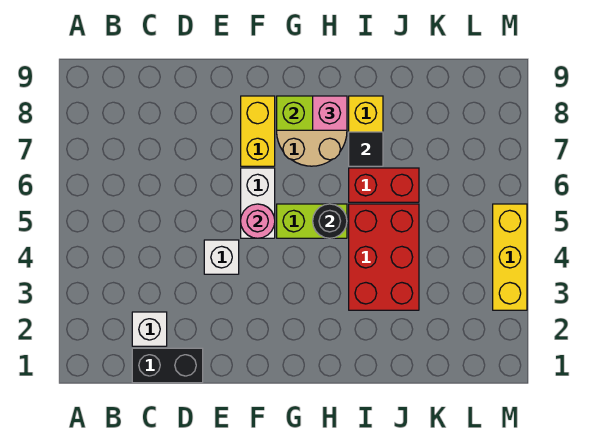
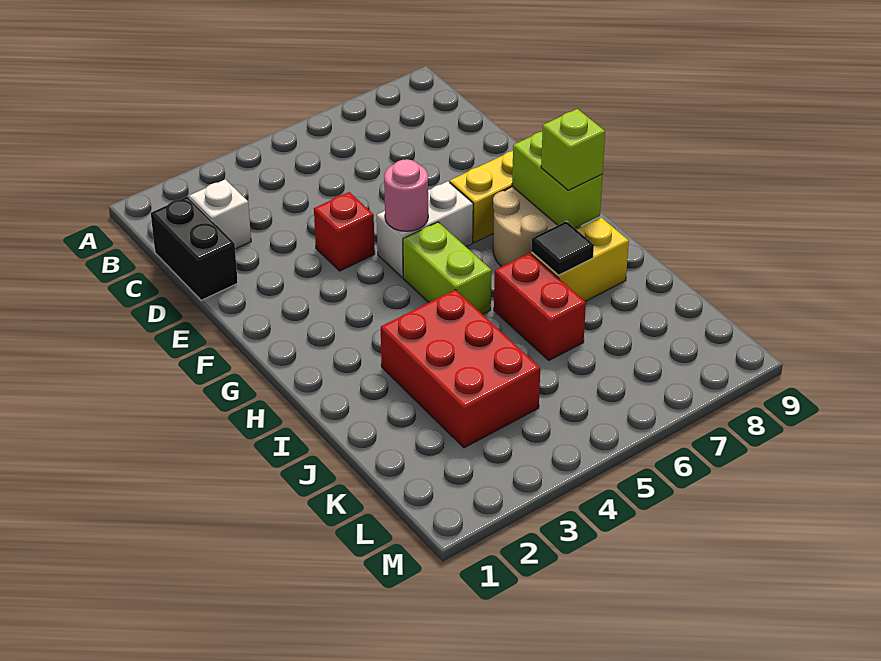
white 1x1 brick [204,240,239,274] -> red 1x1 brick [314,192,375,271]
black 1x1 round brick [313,204,347,238] -> none
pink 1x1 brick [313,96,347,130] -> lime 1x1 brick [541,109,605,190]
red 2x3 brick [349,204,419,310] -> red 2x3 brick turned to [381,290,540,448]
yellow 1x3 brick [493,204,527,310] -> none

